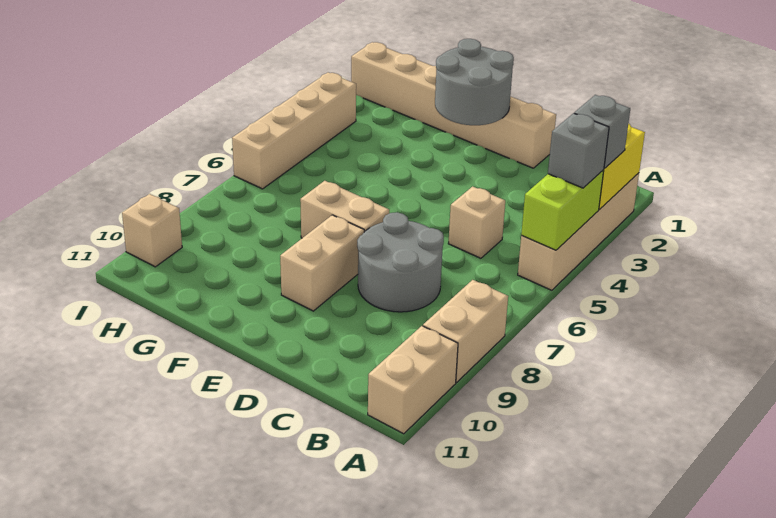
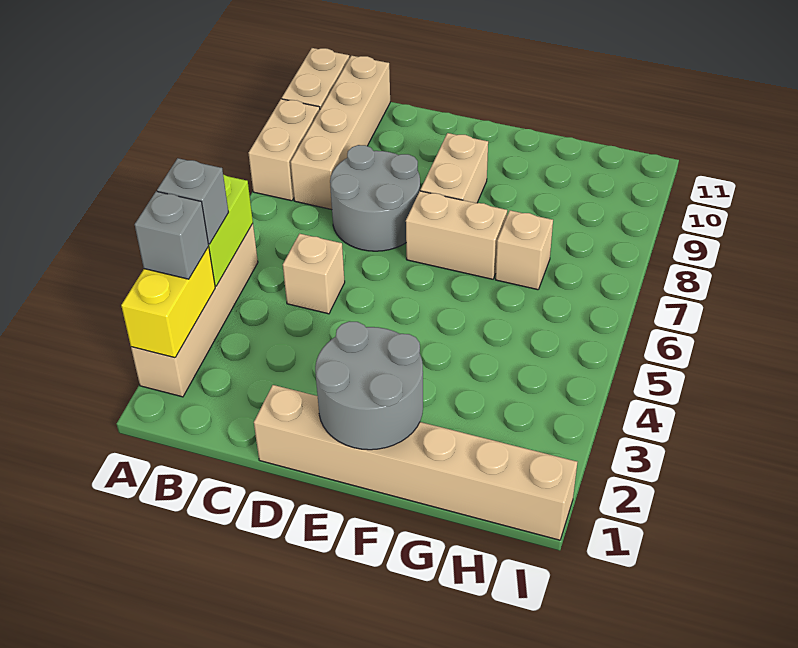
tan 1x4 brick [232,72,356,189] -> tan 1x4 brick moved to [291,56,390,210]
tan 1x1 brick [122,194,182,267] -> tan 1x1 brick moved to [495,210,553,290]

